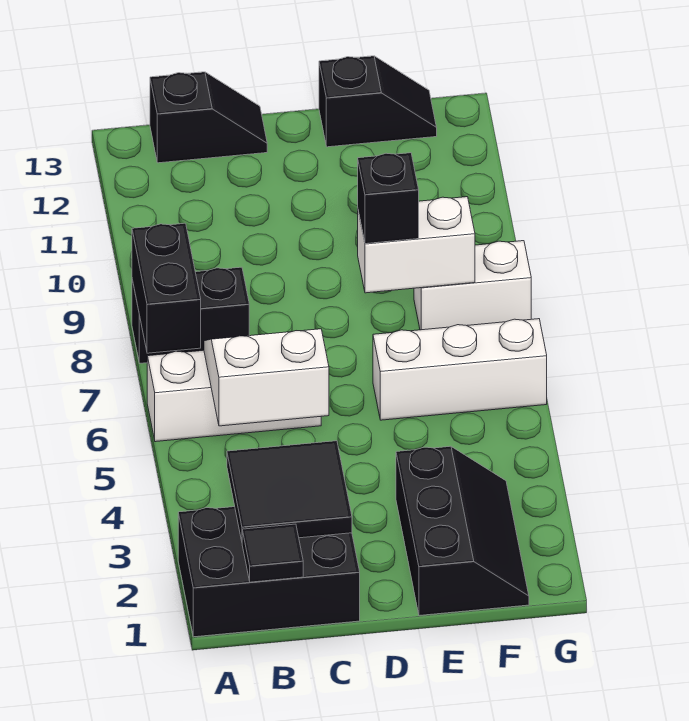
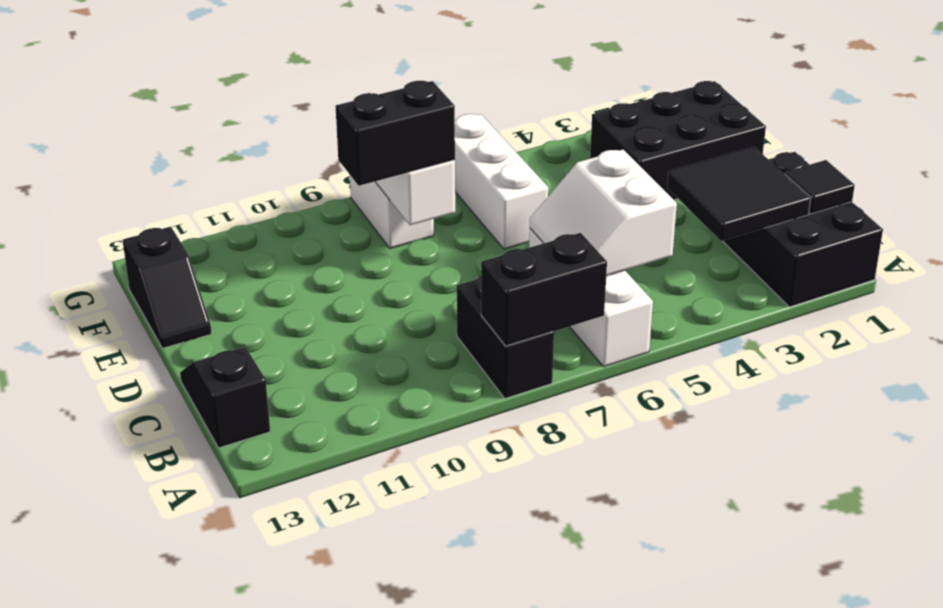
black 2x3 slope [396,446,529,616] -> black 2x3 brick [590,81,766,200]
black 1x1 brick [358,153,419,244] -> black 1x2 brick [335,81,455,186]
black 1x2 slope [319,56,437,147] -> black 1x2 slope turned to [122,227,212,348]

